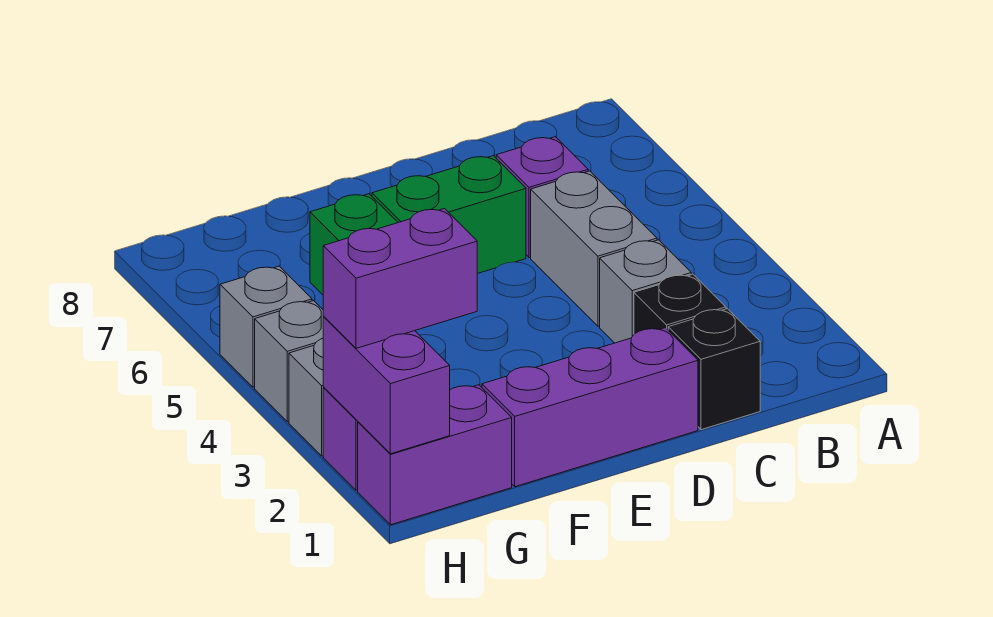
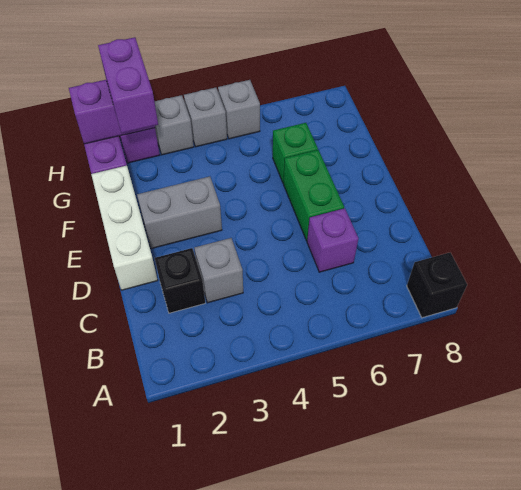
black 1x1 brick [668,309,760,430] -> black 1x1 brick moved to [407,253,467,318]
grey 1x2 brick [531,171,657,326] -> grey 1x2 brick moved to [137,176,222,249]
purple 1x3 brick [482,328,698,487] -> white 1x3 brick [91,166,158,290]

